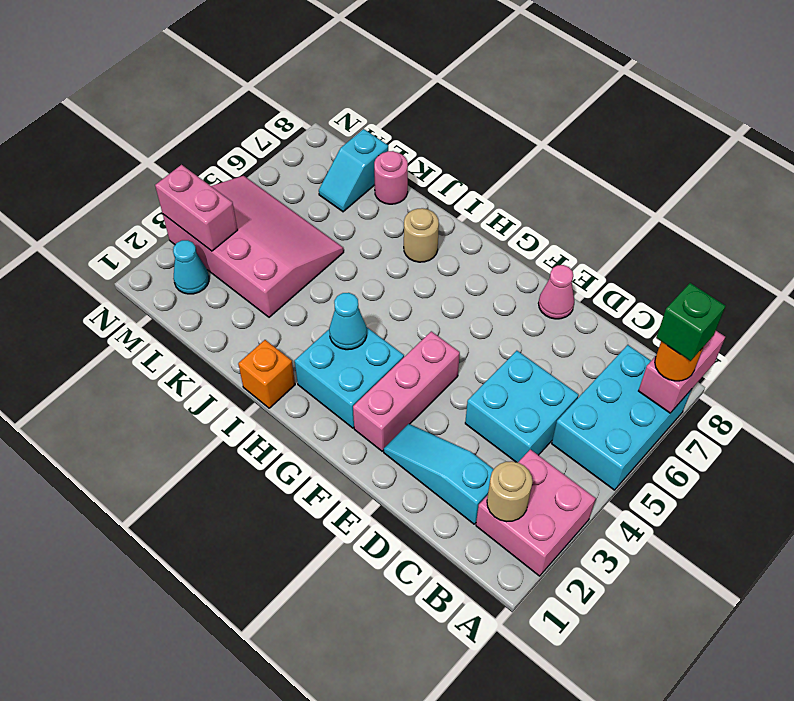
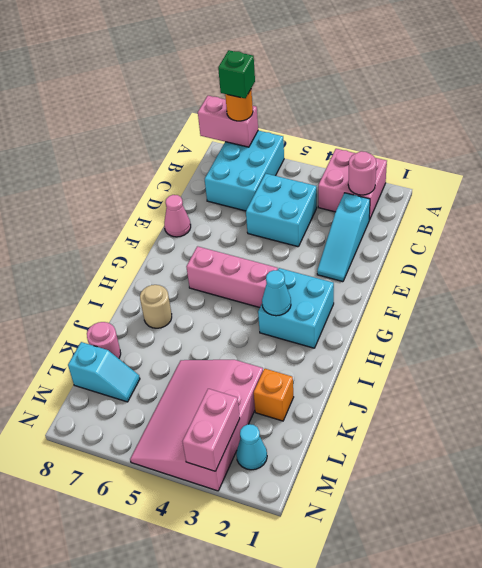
cyan 2x3 brick [552,345,692,490] -> cyan 2x3 brick turned to [205,130,284,211]
tan 1x1 round brick [487,461,533,522] -> pink 1x1 round brick [348,151,376,195]
pink 1x3 brick [353,331,460,451] -> pink 1x3 brick moved to [186,246,278,308]
orange 1x1 brick [238,340,295,408] -> orange 1x1 brick moved to [254,369,294,421]

